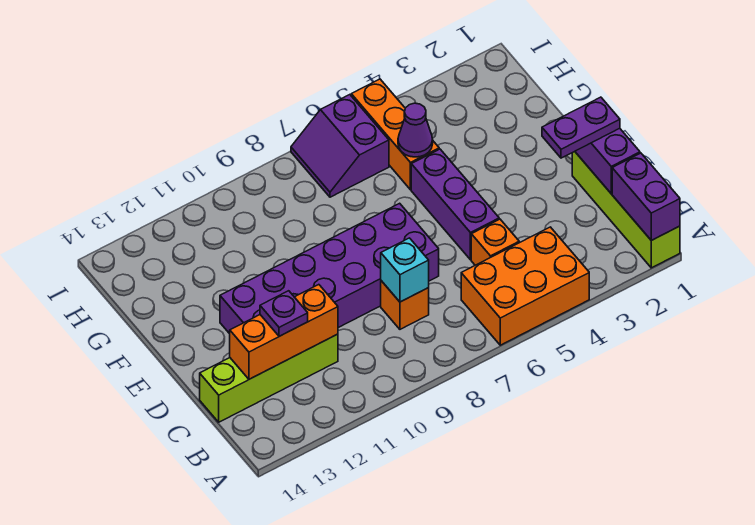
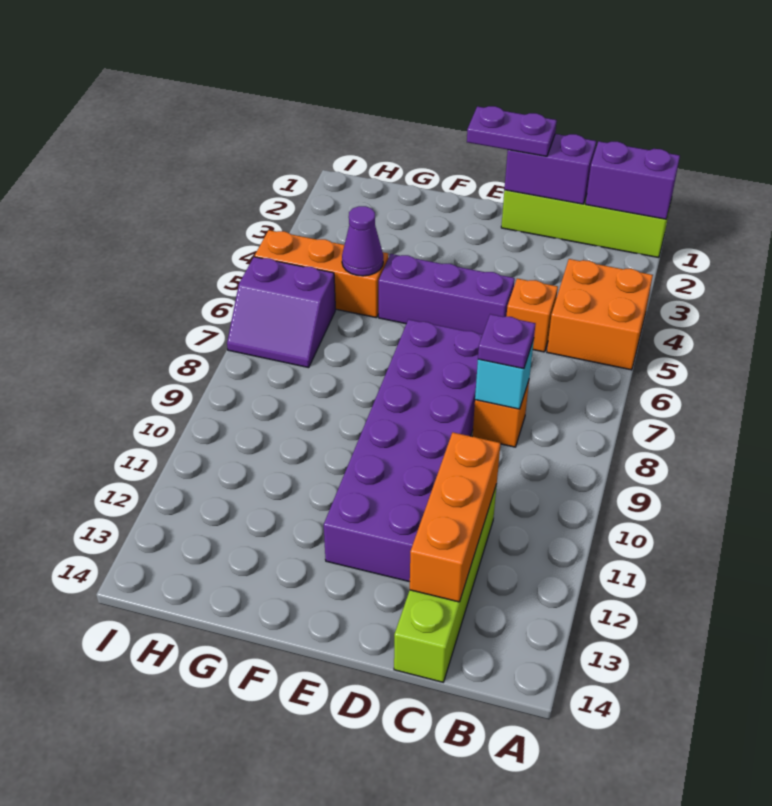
orange 2x3 brick [461,227,589,345] -> orange 2x2 brick [547,259,653,370]
purple 1x1 plate [260,291,308,336] -> purple 1x1 plate moved to [478,314,536,369]
purple 1x2 plate [542,97,620,158] -> purple 1x2 plate turned to [467,106,557,156]

